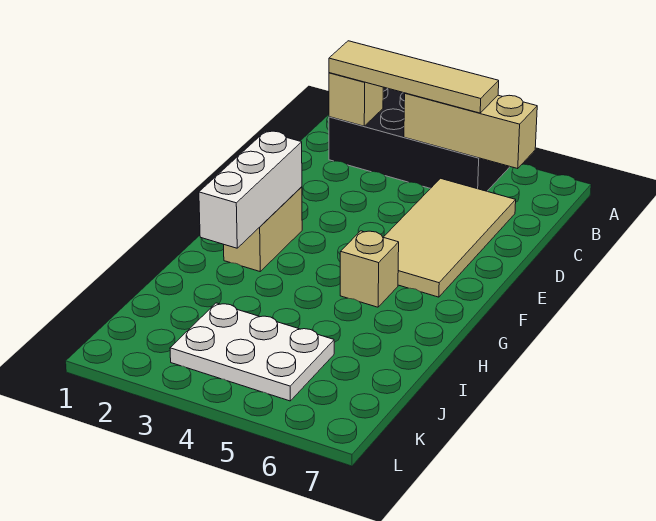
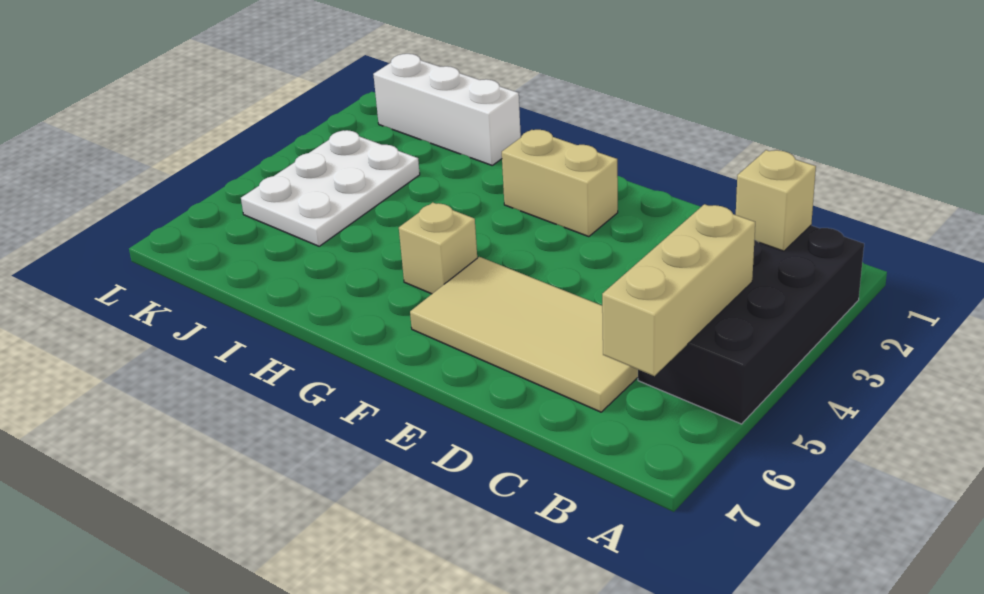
tan 1x4 tile [329,41,499,113] -> none
white 1x3 brick [199,131,302,248] -> white 1x3 brick moved to [373,54,521,165]

